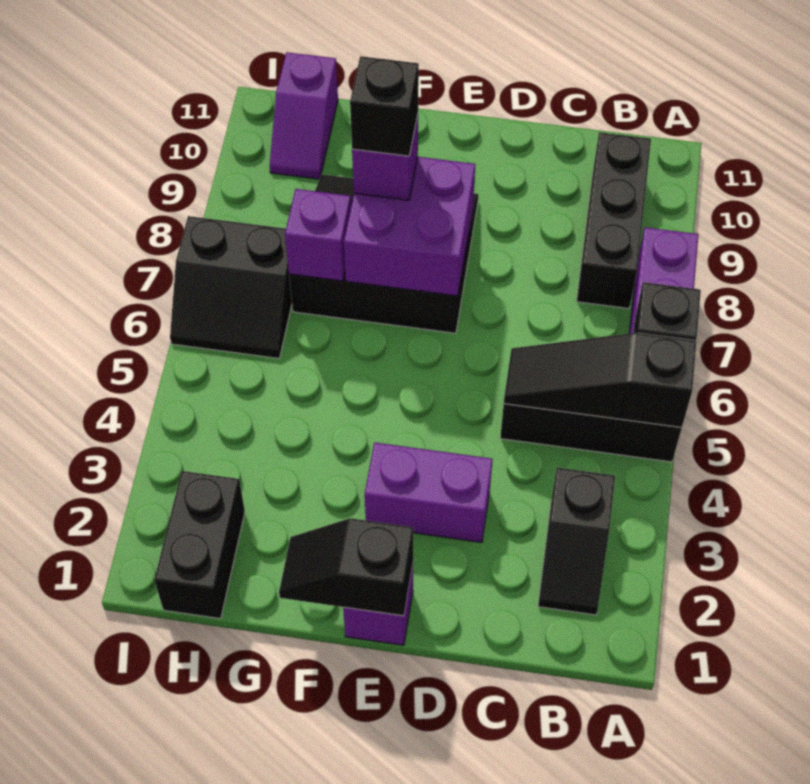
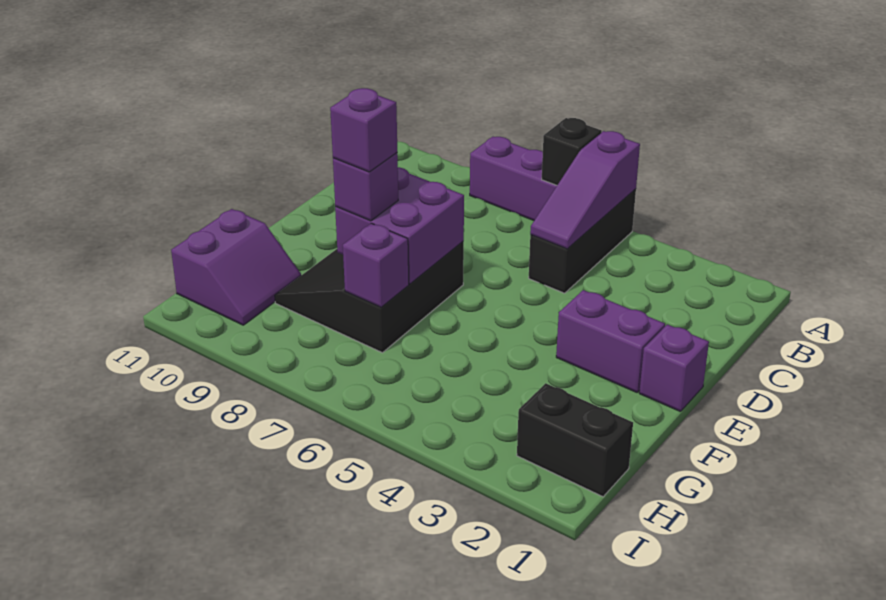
black 1x3 slope [504,333,696,427] -> purple 1x3 slope [530,131,640,249]
black 1x2 slope [538,468,615,615] -> none
black 1x3 brick [577,132,651,309] -> none
purple 1x2 brick [365,443,493,542] -> purple 1x2 brick turned to [556,290,665,392]
black 1x2 slope [279,518,414,616] -> none
black 1x1 brick [350,56,419,156] -> purple 1x1 brick [330,88,397,172]
black 2x2 slope [170,216,292,358] -> none
purple 1x2 slope [270,52,338,179] -> purple 2x2 slope [171,209,301,325]

